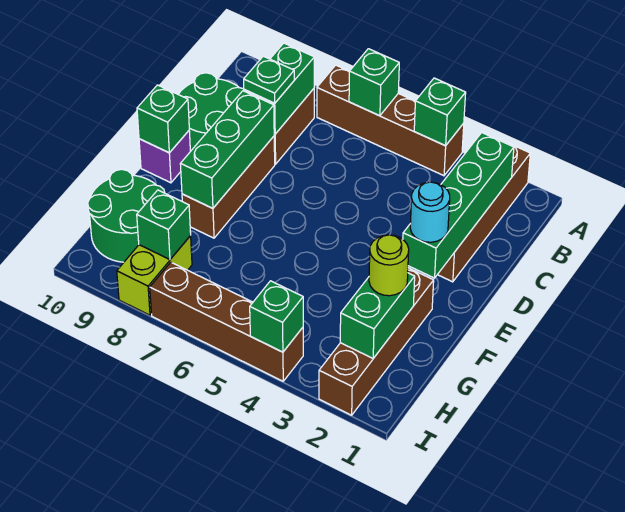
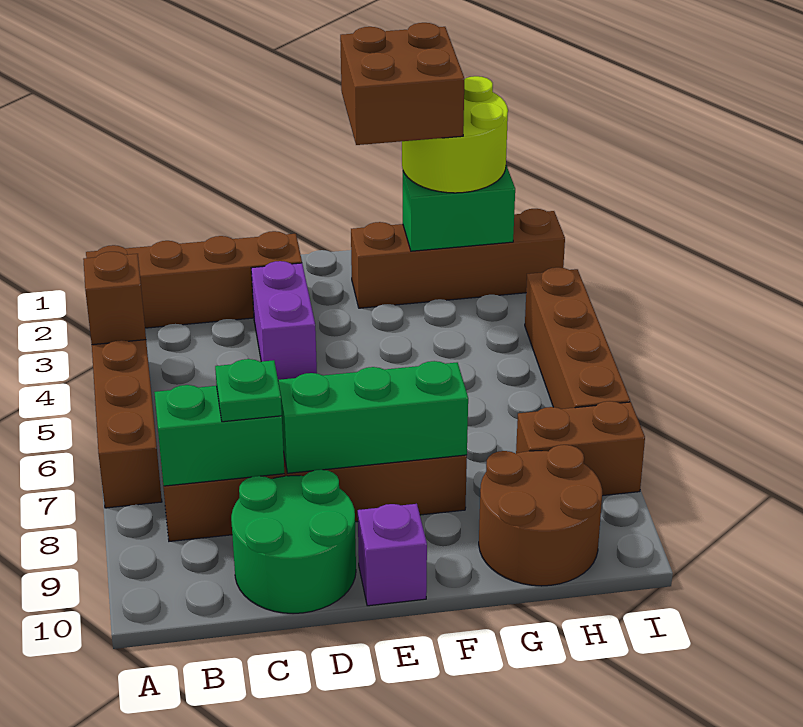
green 1x1 brick [414,78,466,146] -> brown 1x1 brick [83,252,146,345]
green 1x1 brick [349,49,399,116] -> none
green 1x4 brick [403,133,514,278] -> none
none -> purple 1x2 brick [251,261,317,380]
cyan 1x1 round brick [410,182,450,242] -> none
green 1x1 brick [137,85,189,153] -> none
none -> brown 2x2 brick [340,23,465,145]
lime 1x1 round brick [369,235,409,296] -> lime 2x2 round brick [402,76,508,193]
green 2x2 round brick [88,169,165,262] -> brown 2x2 round brick [479,445,602,586]
lime 1x2 brick [117,236,192,315] -> brown 1x2 brick [516,401,645,496]
green 1x1 brick [137,190,191,259] -> none
green 1x1 brick [250,281,303,352] -> none

